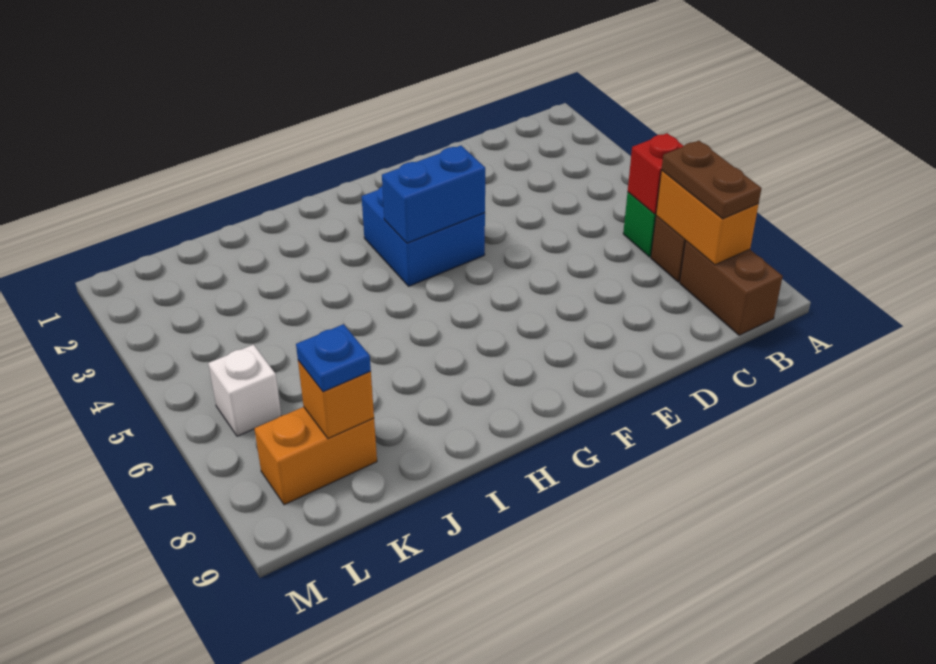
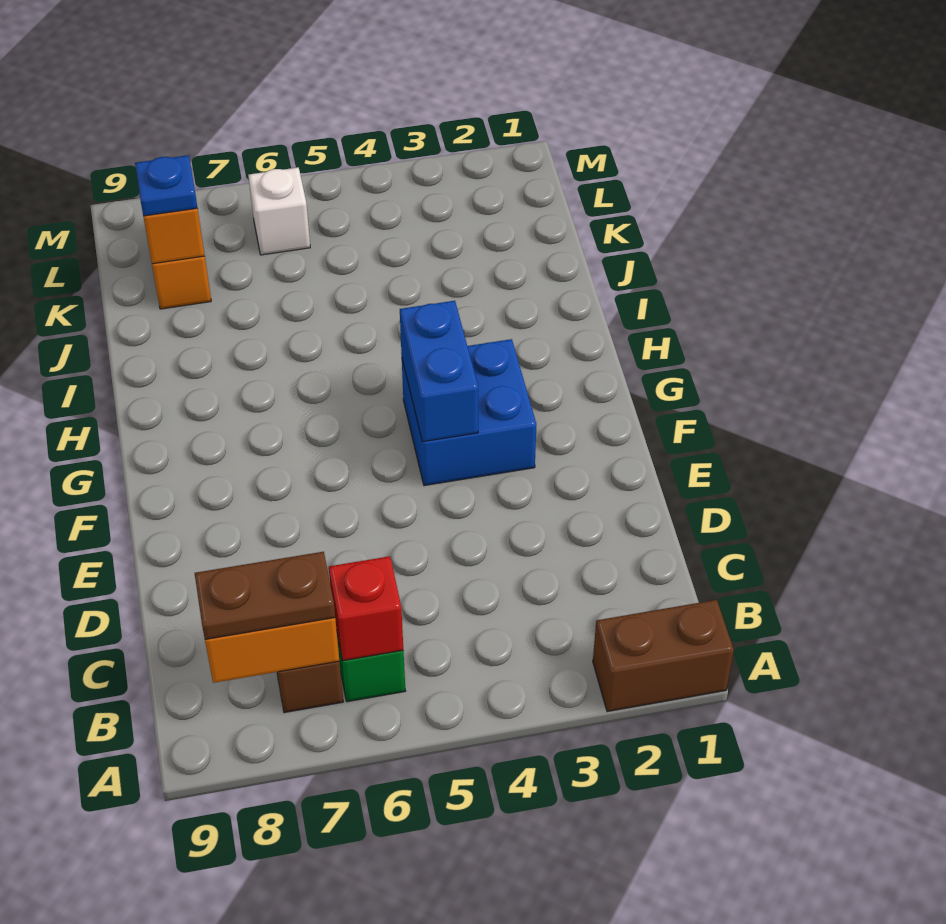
brown 1x2 brick [680,241,783,335] -> brown 1x2 brick moved to [593,600,734,712]

